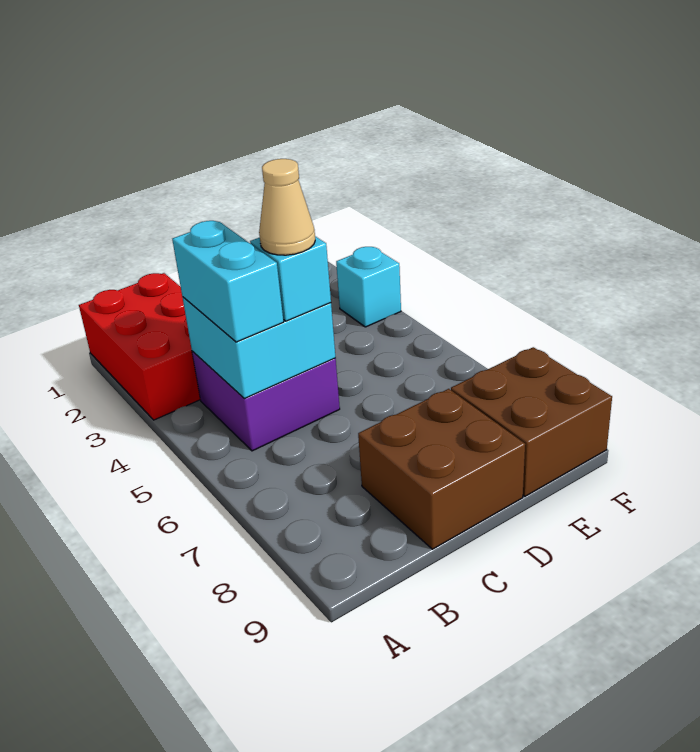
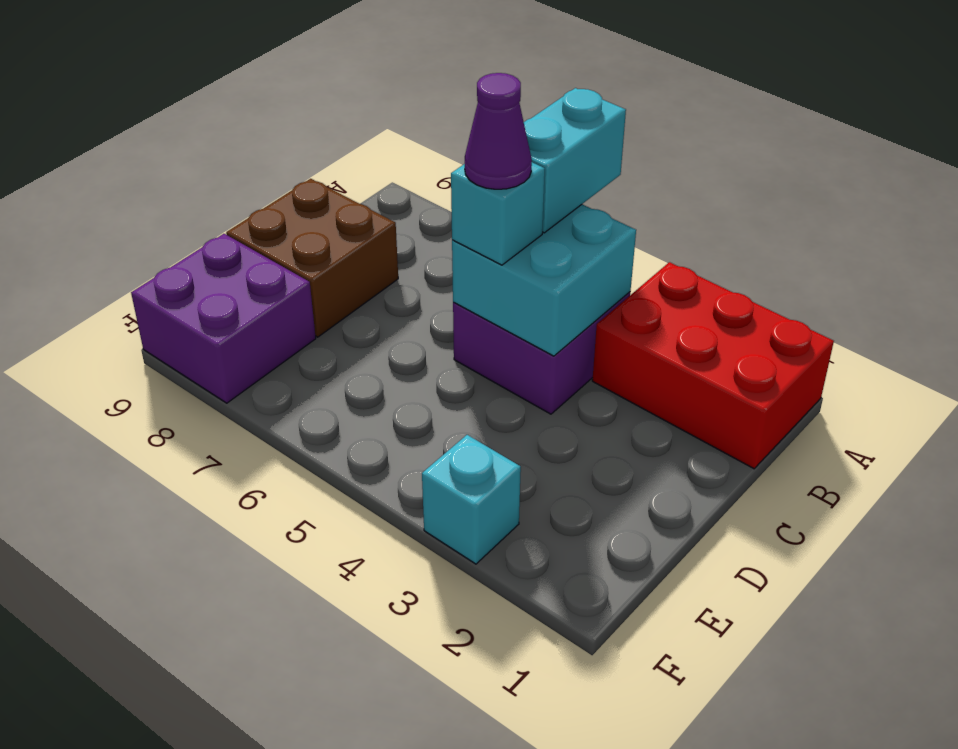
cyan 1x2 brick [172,221,283,342] -> cyan 1x2 brick turned to [524,88,626,233]
tan 1x1 cone [259,159,315,255] -> purple 1x1 cone [465,73,532,189]
brown 2x2 brick [451,347,612,496] -> purple 2x2 brick [131,234,316,403]

